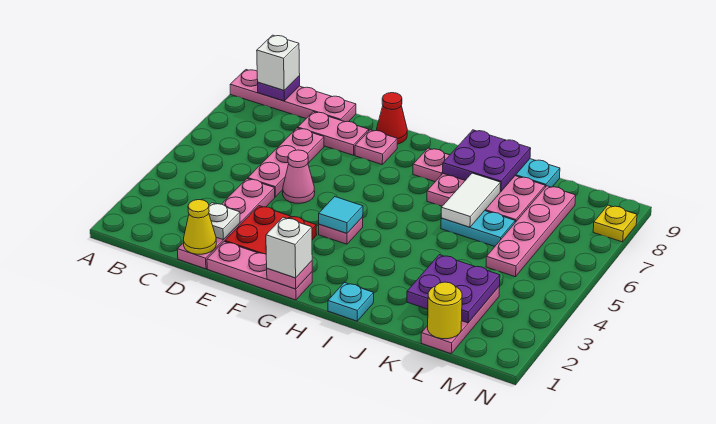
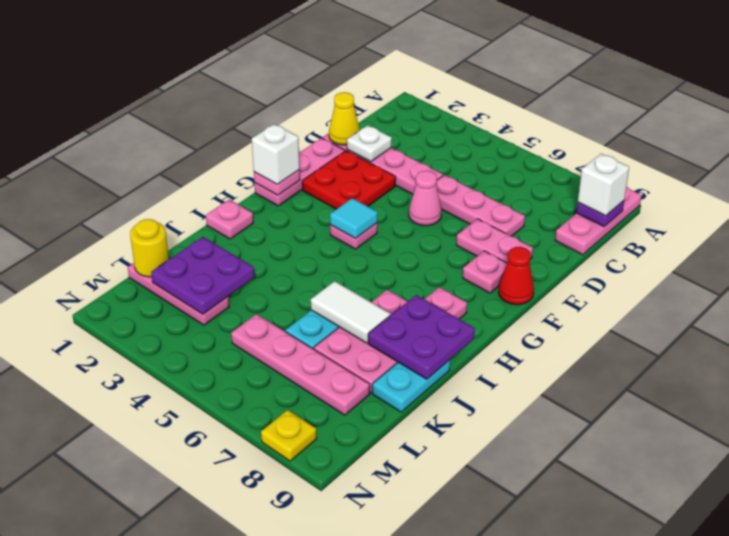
pink 1x4 plate [230,70,356,122] -> pink 1x3 plate [555,186,642,255]
pink 1x2 plate [298,112,369,155] -> pink 1x2 plate turned to [456,219,533,263]
cyan 1x1 plate [328,282,374,321] -> pink 1x1 plate [206,200,253,239]

